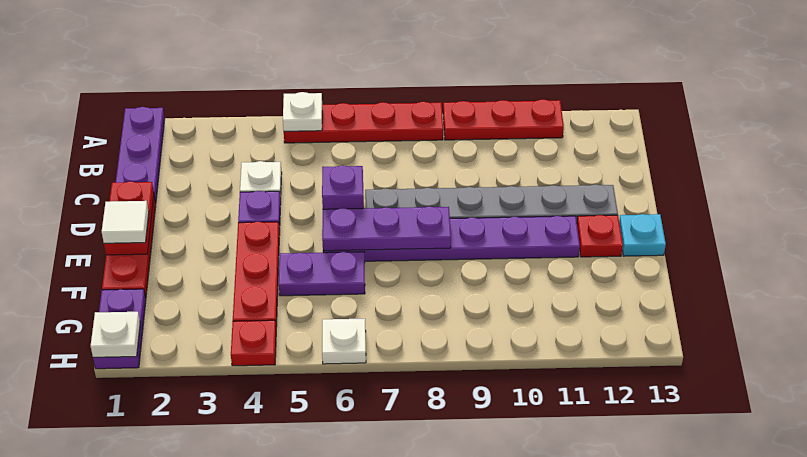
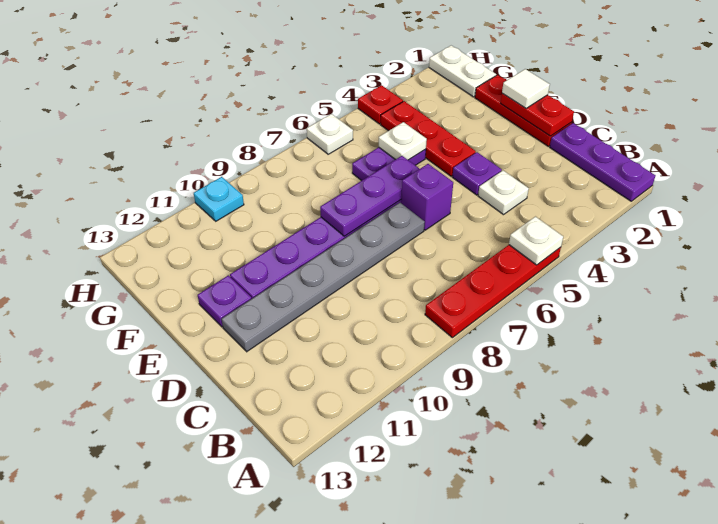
red 1x3 plate [443,99,564,140] -> none
red 1x1 plate [577,215,623,257] -> purple 1x1 plate [198,275,252,327]
cyan 1x1 plate [619,214,666,256] -> cyan 1x1 plate moved to [194,177,244,221]
purple 1x2 plate [93,289,146,369] -> white 1x2 plate [429,46,496,97]
white 1x1 plate [91,312,140,357] -> white 1x1 plate moved to [379,122,427,160]

